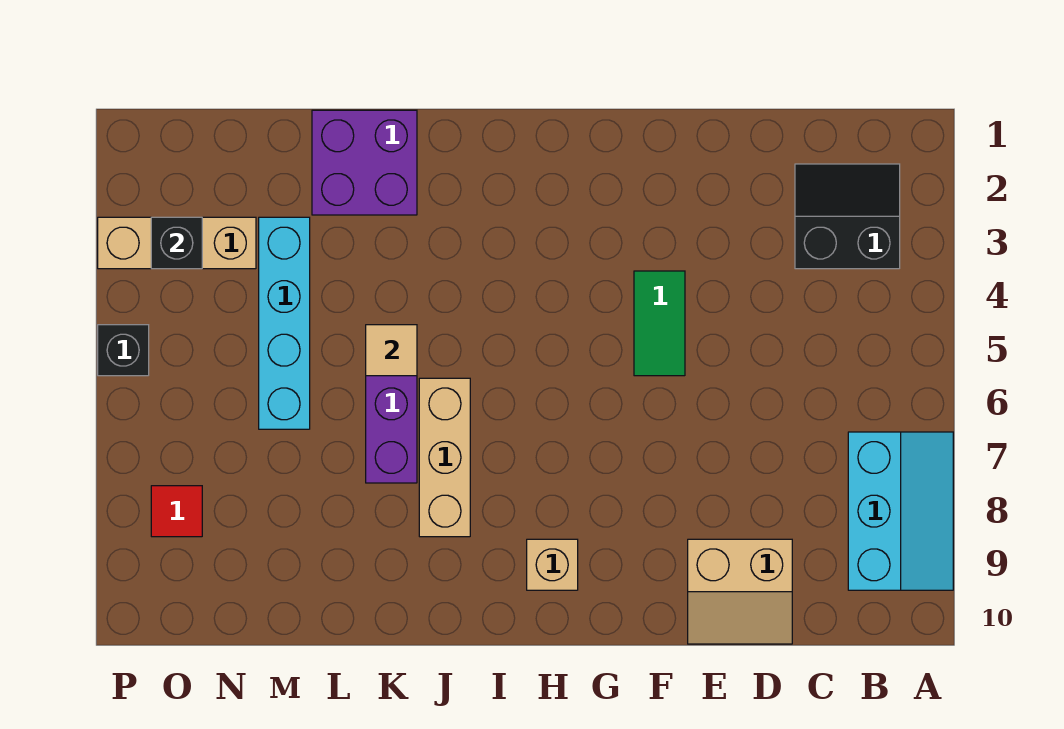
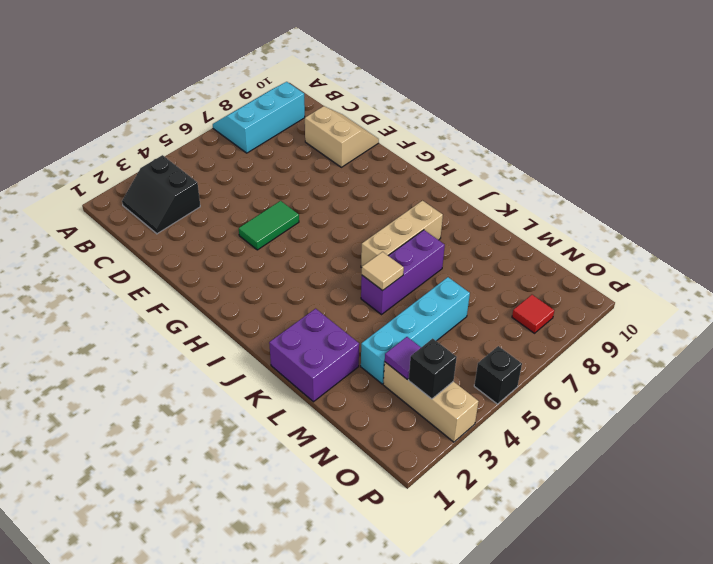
tan 1x1 brick [527,539,578,590] -> none
none -> purple 1x1 tile [385,337,421,379]

